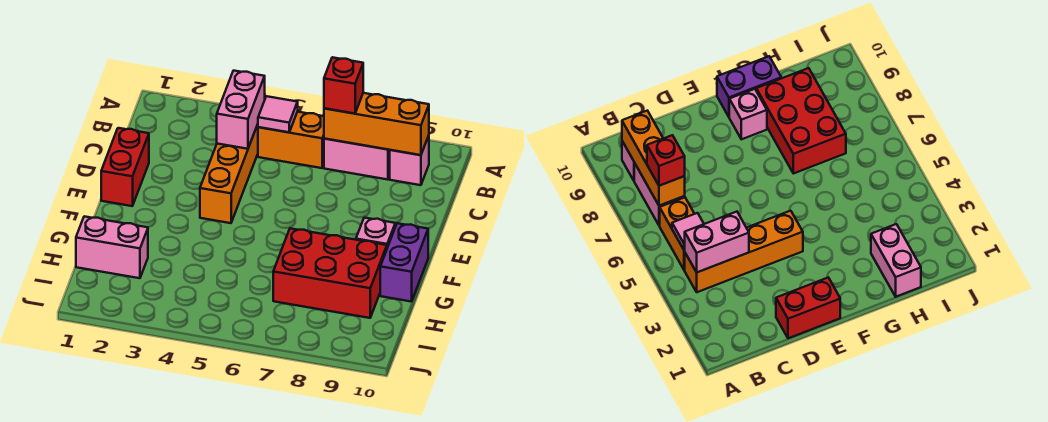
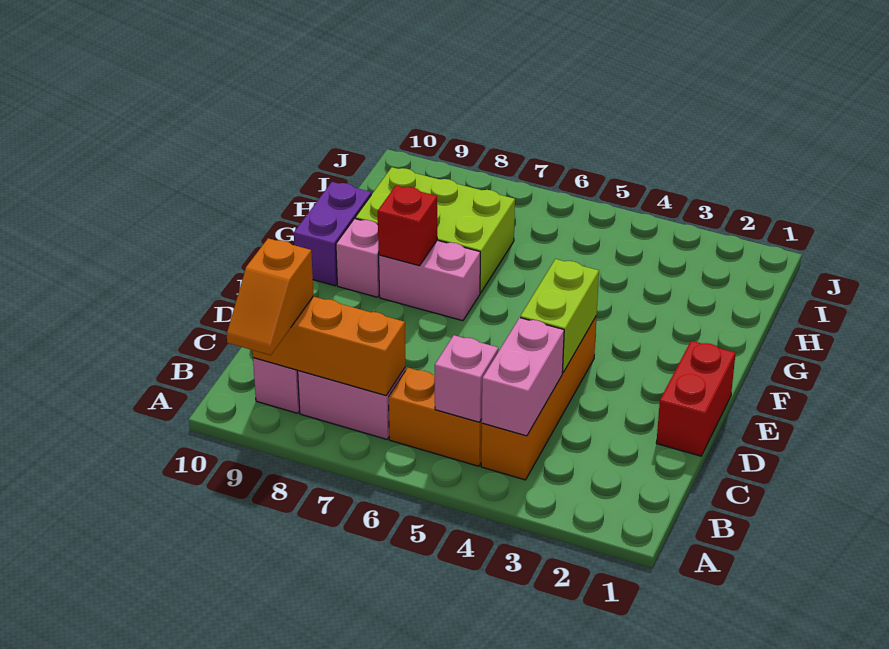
none -> orange 1x2 slope [227,238,313,355]
pink 1x1 tile [258,96,298,132] -> pink 1x1 brick [435,335,498,422]
red 1x1 brick [324,57,363,114] -> red 1x1 brick moved to [378,185,437,266]
none -> lime 1x2 brick [520,259,599,373]
red 2x3 brick [273,228,387,318] -> lime 2x3 brick [355,167,515,293]
pink 1x2 brick [76,216,148,278] -> pink 1x2 brick moved to [379,240,480,321]

